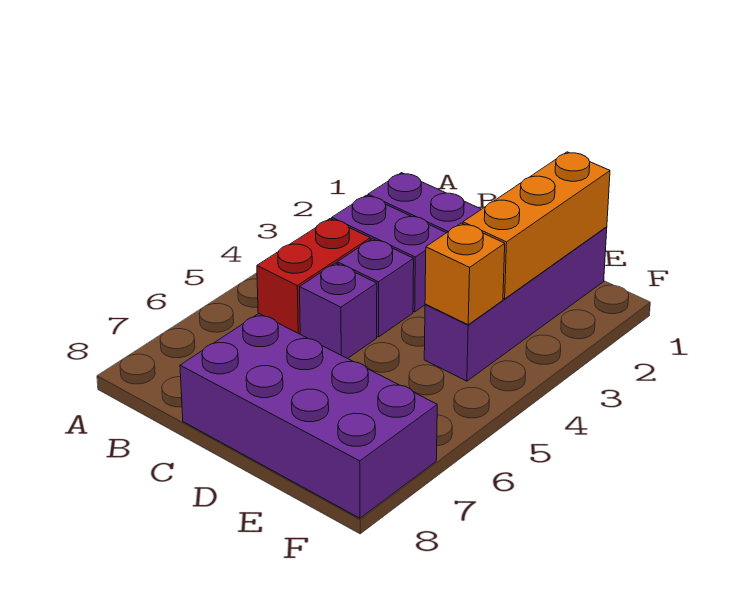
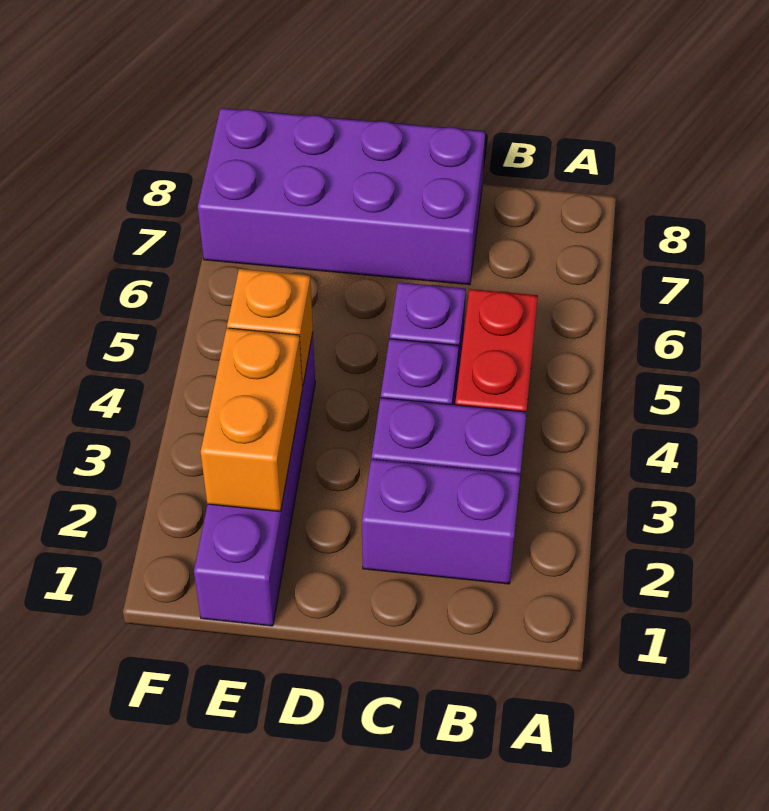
orange 1x3 brick [463,152,610,299] -> orange 1x2 brick [201,328,302,512]

